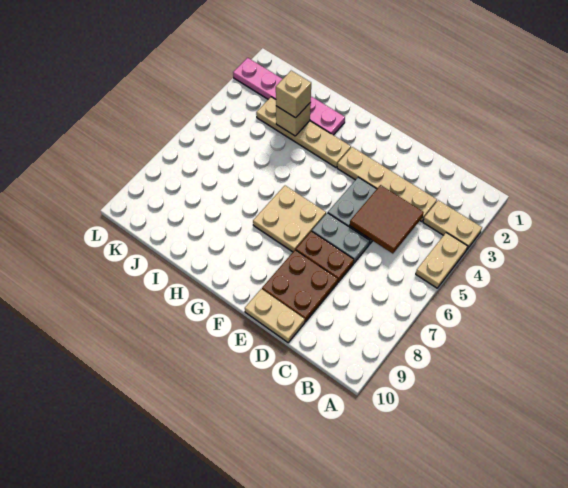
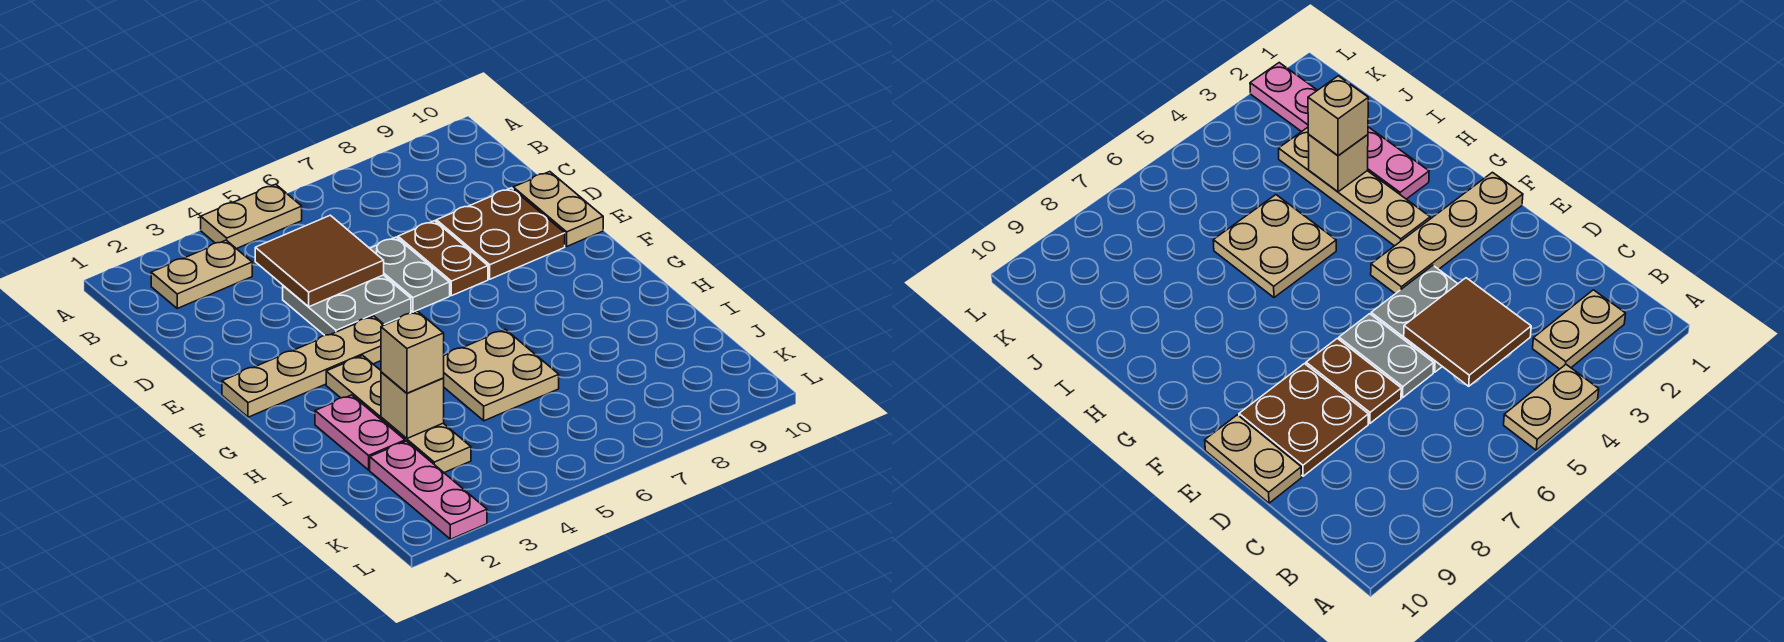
tan 1x2 plate [423,200,482,249] -> tan 1x2 plate turned to [151,240,252,308]
tan 1x4 plate [337,147,437,222] -> tan 1x4 plate turned to [222,316,384,417]
tan 2x2 plate [253,186,326,252] -> tan 2x2 plate moved to [444,329,559,421]

